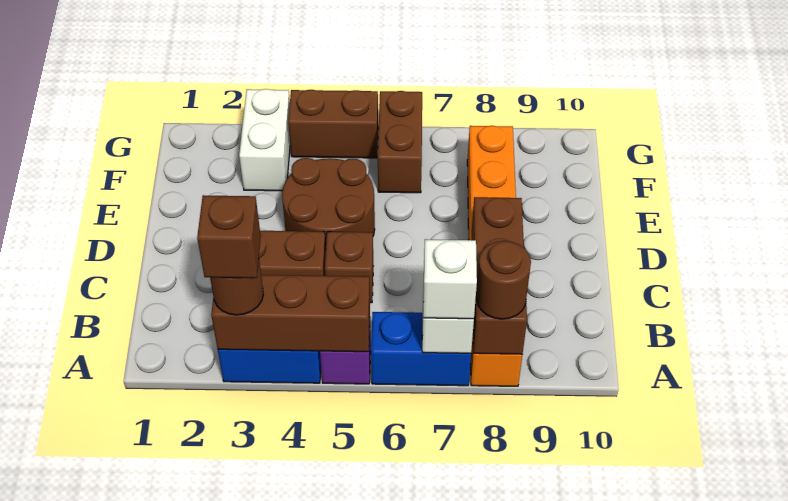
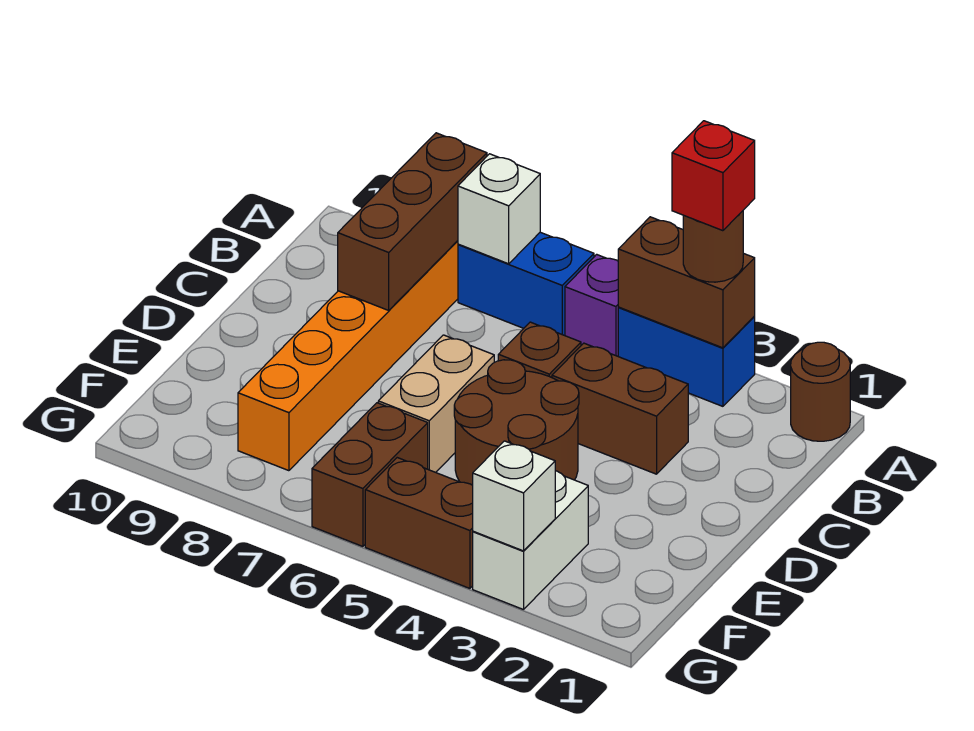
brown 1x3 brick [211,275,370,352] -> brown 1x2 brick [618,217,755,348]
brown 1x1 brick [197,195,261,278] -> red 1x1 brick [672,121,755,231]
white 1x1 brick [423,239,477,319] -> white 1x1 brick moved to [473,441,555,551]
brown 1x1 round brick [476,241,531,319] -> brown 1x1 round brick moved to [791,342,850,441]
none -> tan 1x2 brick [378,335,494,472]

